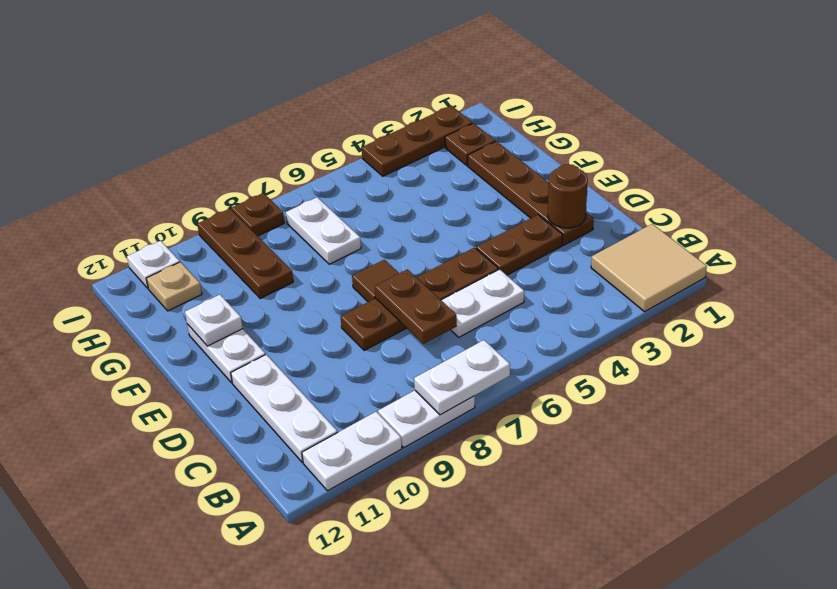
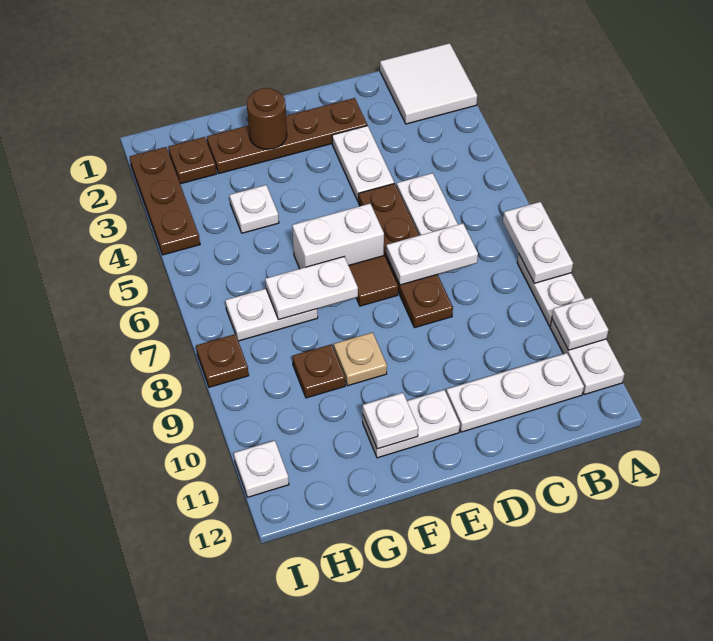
tan 2x2 tile [591,224,707,312] -> white 2x2 tile [380,43,477,124]
none -> white 1x1 plate [552,298,608,350]
brown 1x2 plate [375,269,457,344] -> white 1x2 plate [386,223,478,285]
brown 1x1 round brick [548,164,588,228] -> brown 1x1 round brick moved to [247,88,287,149]
brown 1x2 plate [476,215,563,275] -> white 1x2 plate [332,126,394,201]
none -> white 1x2 brick [292,204,384,269]
none -> white 1x2 plate [265,257,358,320]
none -> white 1x1 plate [230,185,279,233]
brown 1x3 plate [197,209,293,298] -> brown 1x1 plate [292,344,345,398]
tan 1x1 plate [146,262,202,311] -> tan 1x1 plate moved to [334,332,387,386]

